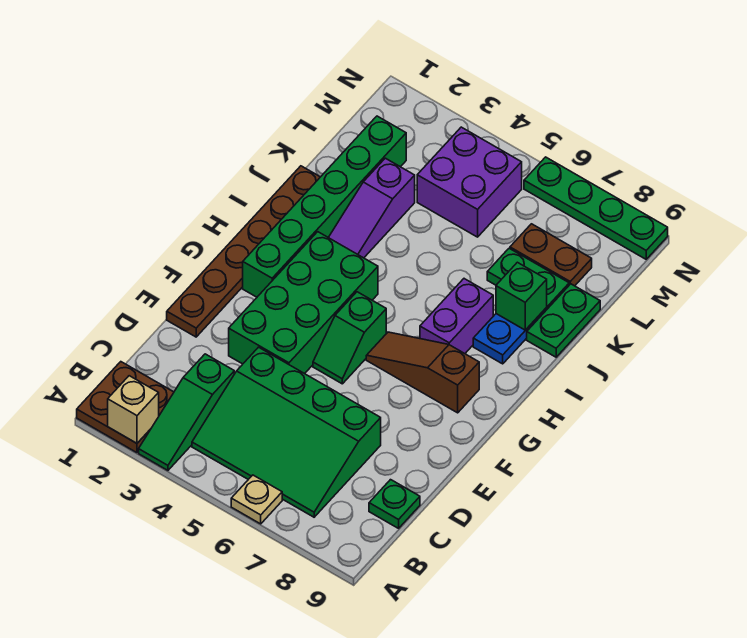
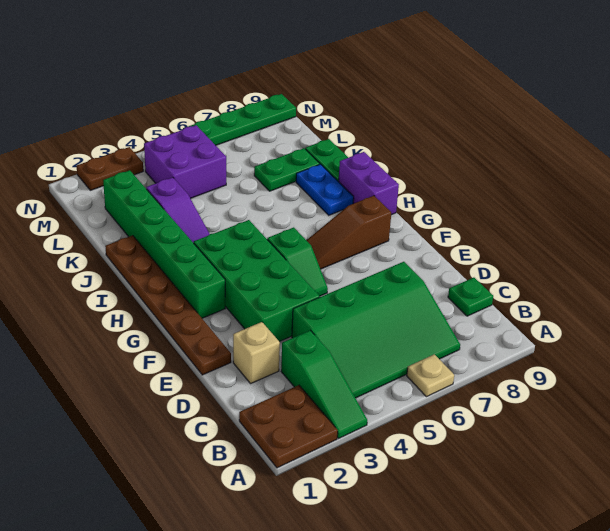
tan 1x1 brick [108,376,159,443] -> tan 1x1 brick moved to [233,322,280,383]
purple 1x2 brick [420,279,493,354] -> purple 1x2 brick moved to [338,152,399,215]
green 1x1 brick [496,262,547,330] -> none
brown 1x2 plate [510,224,592,286] -> brown 1x2 plate moved to [77,147,143,190]

